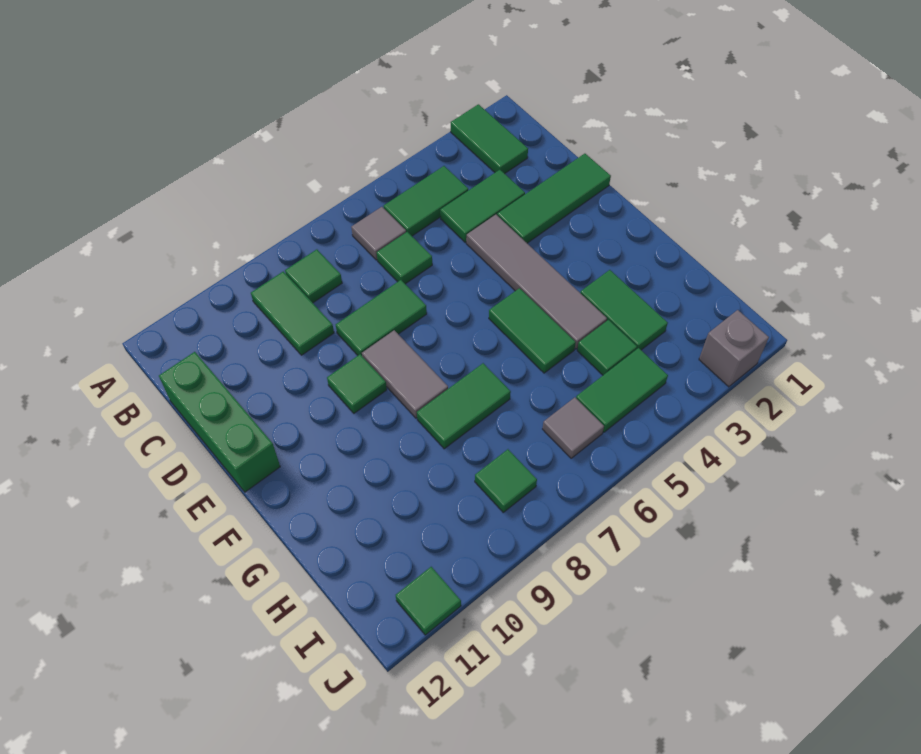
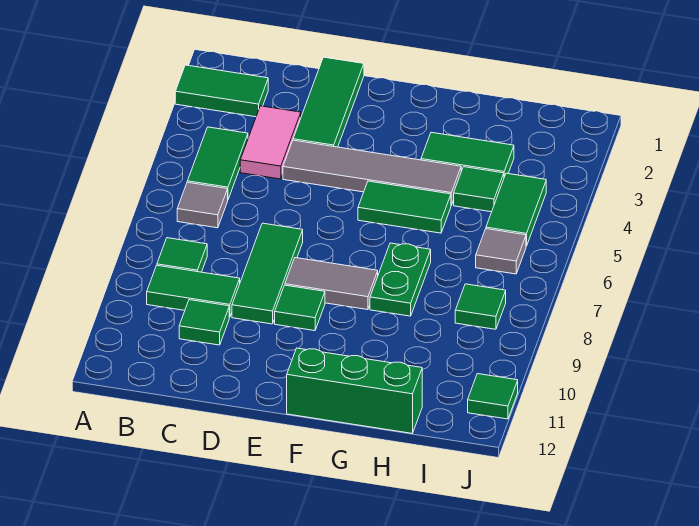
green 1x2 tile [440,170,525,242] -> pink 1x2 tile [240,106,301,179]
green 1x1 tile [377,232,432,284] -> green 1x1 tile moved to [179,300,229,345]
green 1x3 brick [159,352,280,492] -> green 1x3 brick moved to [287,348,422,433]
green 1x2 tile [336,280,427,355] -> green 1x3 tile [232,223,303,324]
green 1x2 tile [417,363,511,449] -> green 1x2 plate [370,243,431,316]
grey 1x1 brick [699,310,769,387] -> none

